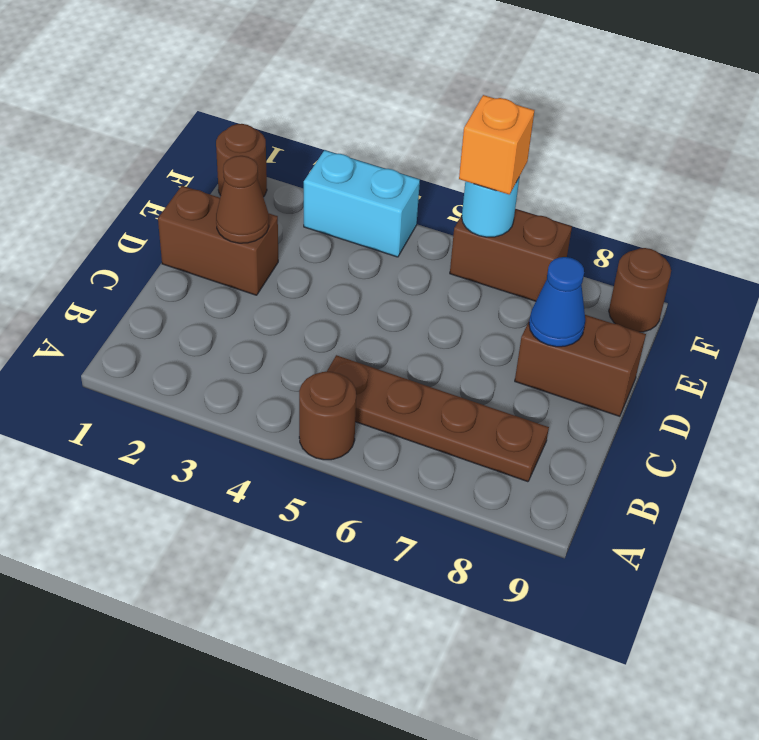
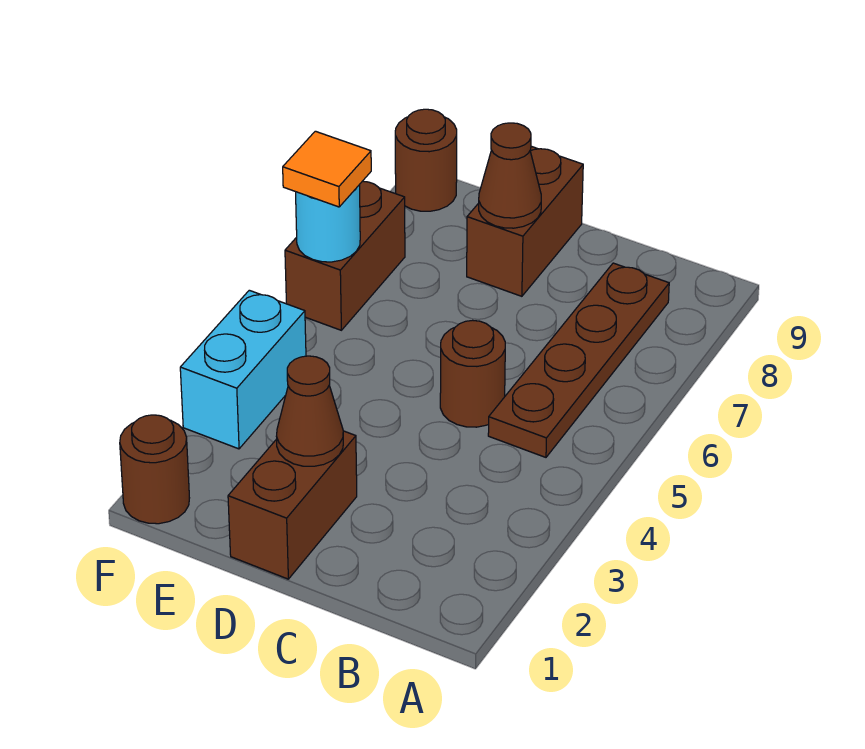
brown 1x1 round brick [299,372,356,460] -> brown 1x1 round brick moved to [440,320,505,427]
blue 1x1 cone [529,257,585,347] -> brown 1x1 cone [479,123,541,228]
orange 1x1 brick [459,95,535,195] -> orange 1x1 tile [283,131,371,207]

